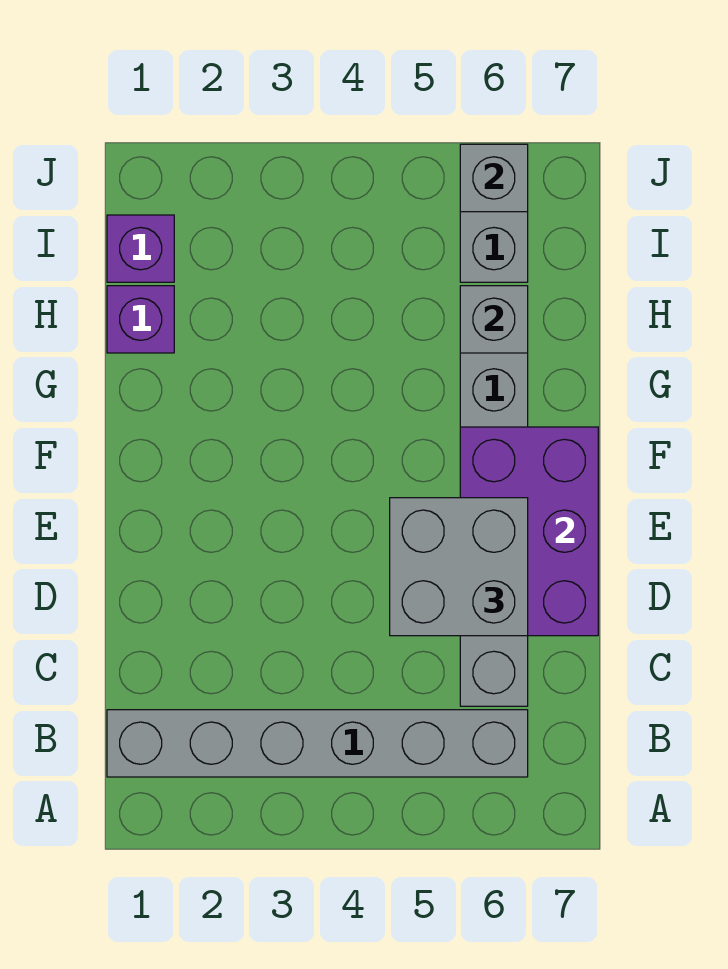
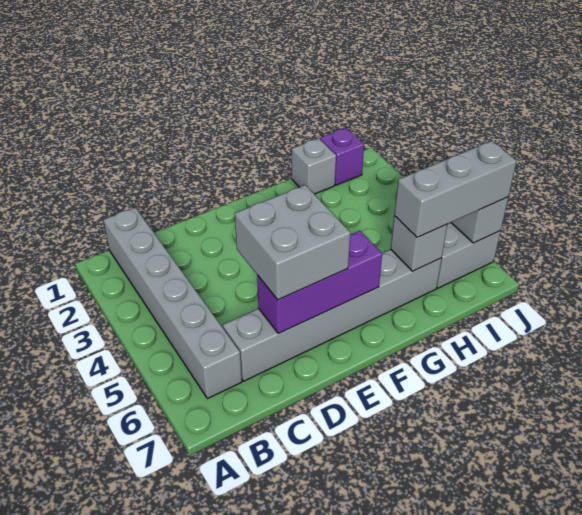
purple 2x3 brick [460,427,598,636] -> purple 1x3 brick [257,231,382,333]
purple 1x1 brick [107,286,174,353] -> grey 1x1 brick [292,138,336,194]
none -> grey 1x3 brick [394,141,517,238]

